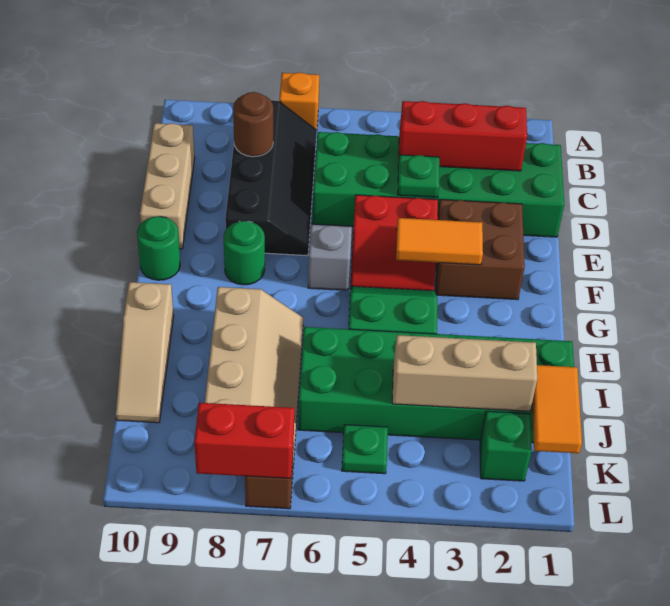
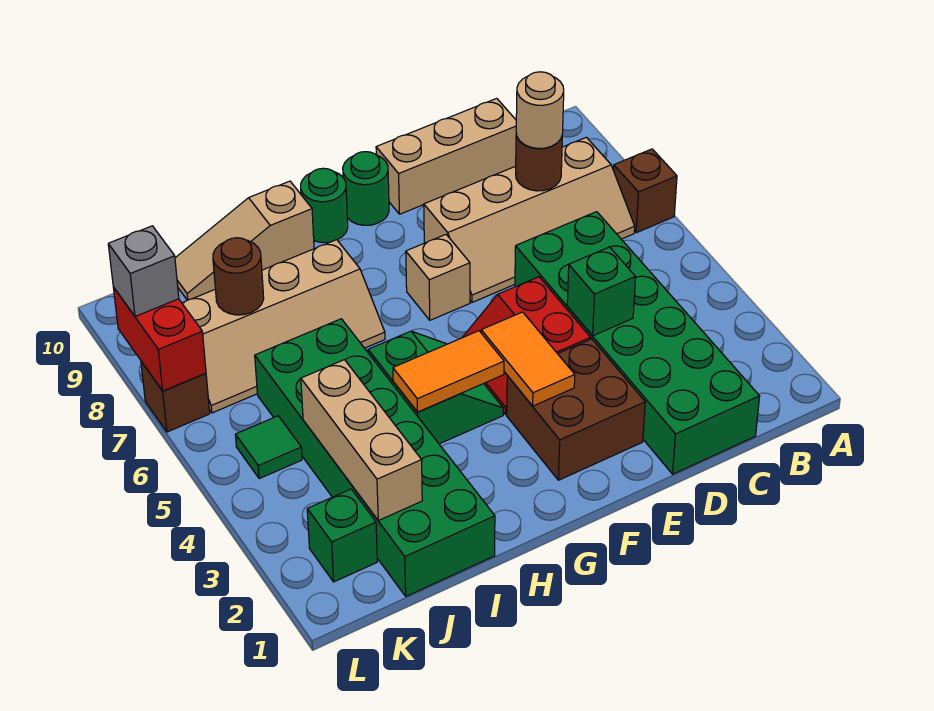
orange 1x1 brick [279,72,319,130] -> brown 1x1 brick [614,149,677,233]
black 2x4 slope [225,100,317,256] -> tan 2x4 slope [424,137,635,302]
red 1x3 brick [399,101,527,171] -> none
none -> tan 1x1 round brick [516,72,564,148]
green 1x1 plate [398,155,439,197] -> green 1x1 brick [567,247,635,336]
grey 1x1 brick [308,225,352,290] -> grey 1x1 brick moved to [108,226,179,316]
none -> tan 1x1 brick [406,235,470,320]
green 1x1 round brick [223,221,265,285] -> green 1x1 round brick moved to [301,168,348,243]
orange 1x2 tile [532,365,582,453] -> orange 1x2 tile moved to [393,331,504,412]
none -> brown 1x1 round brick [213,238,264,315]
green 1x1 plate [342,425,388,474] -> green 1x1 tile [235,416,302,479]

